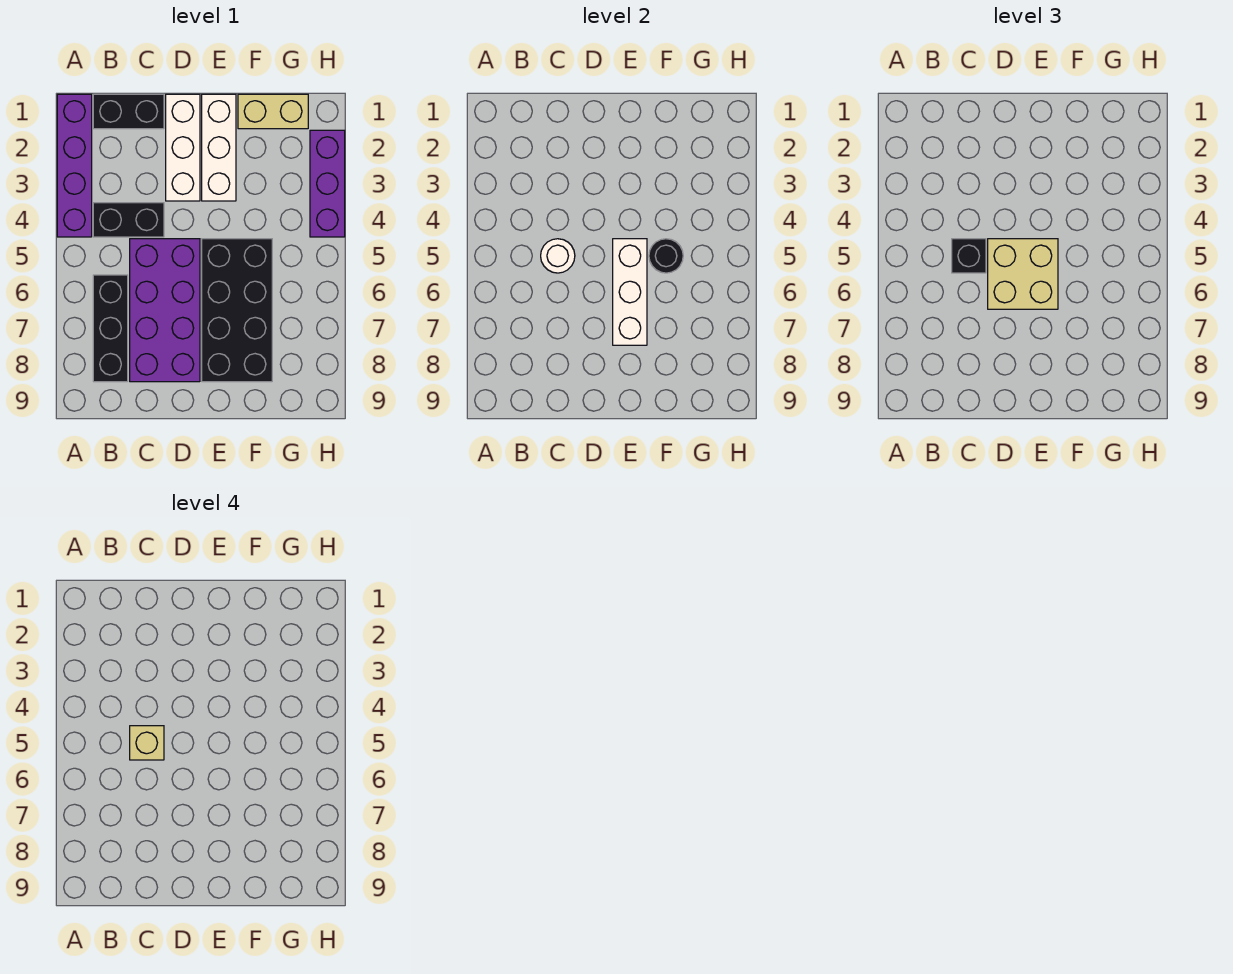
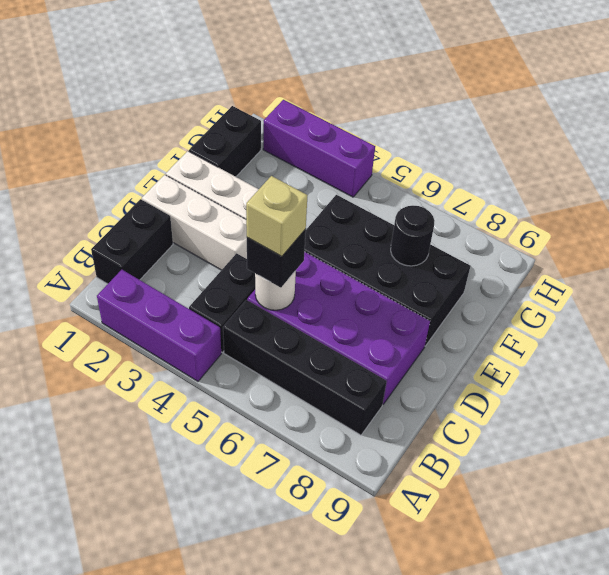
purple 1x4 brick [57,94,92,237] -> purple 1x3 brick [97,270,221,381]
black 1x3 brick [93,275,128,382] -> black 1x4 brick [223,300,387,435]
tan 2x2 brick [988,239,1058,309] -> none
white 1x3 brick [613,239,647,345] -> none
tan 1x2 brick [238,94,308,129] -> black 1x2 brick [189,106,261,177]
black 1x1 round brick [649,239,683,273] -> black 1x1 round brick moved to [391,206,435,266]

